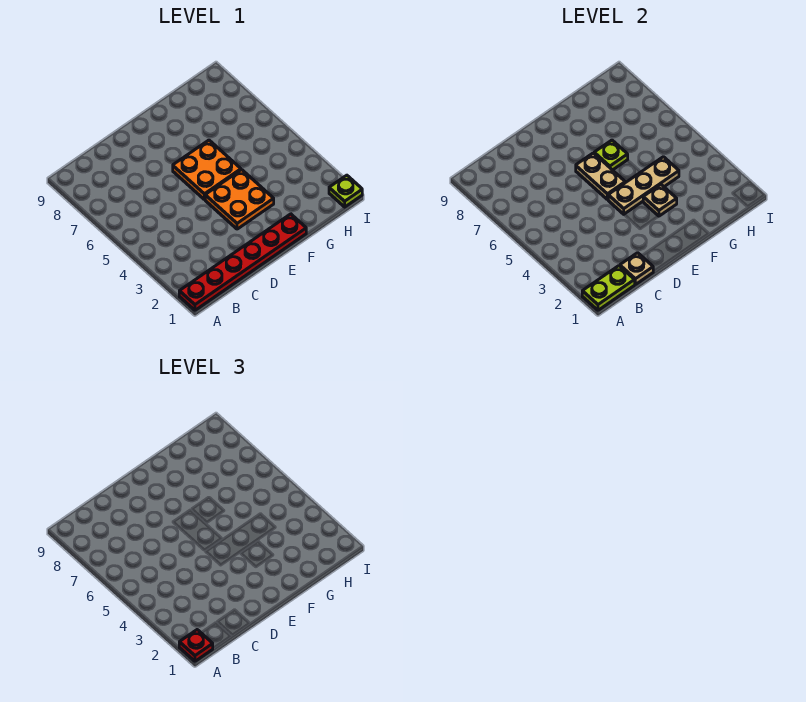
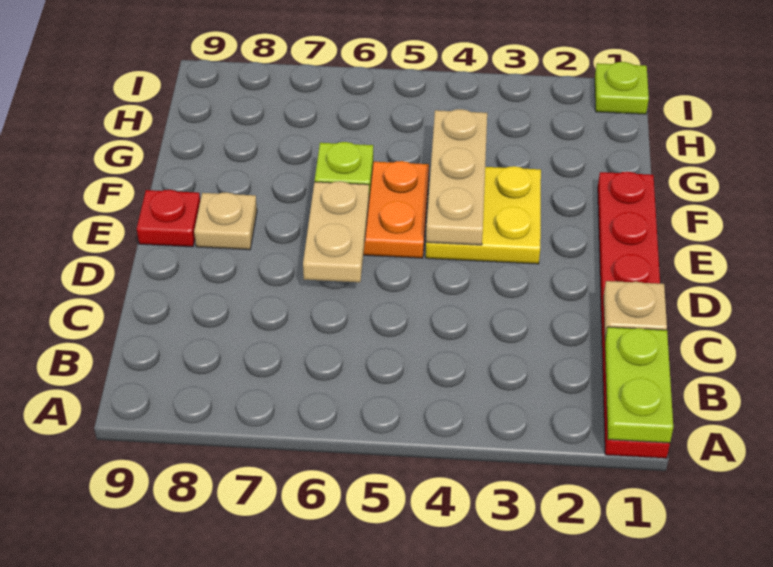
red 1x1 plate [179,630,213,661] -> red 1x1 plate moved to [137,190,200,247]
orange 2x2 plate [205,170,274,229] -> yellow 2x2 plate [426,166,541,264]
tan 1x2 plate [576,153,625,200] -> tan 1x2 plate turned to [303,181,369,282]
tan 1x1 plate [643,185,677,216] -> tan 1x1 plate moved to [194,192,257,250]

